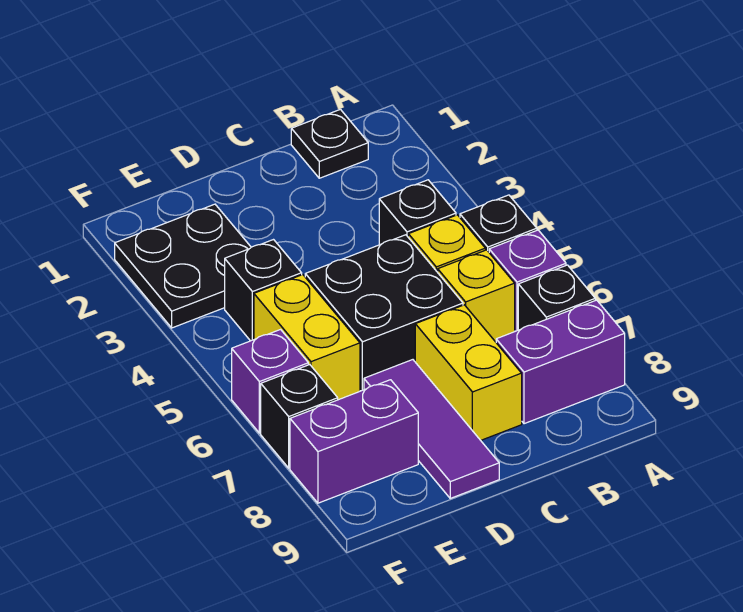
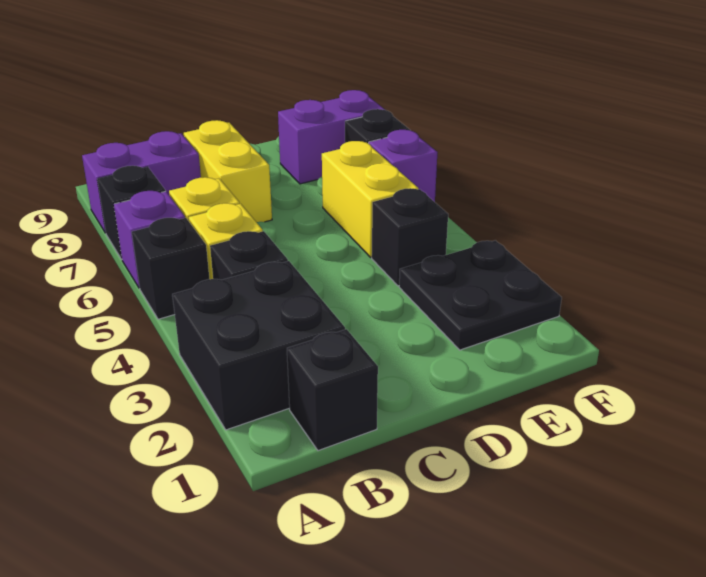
black 1x1 plate [291,109,368,178] -> black 1x1 brick [287,329,378,451]
black 2x2 brick [305,235,463,391] -> black 2x2 brick moved to [172,261,345,430]
purple 1x3 tile [364,360,499,498] -> none

